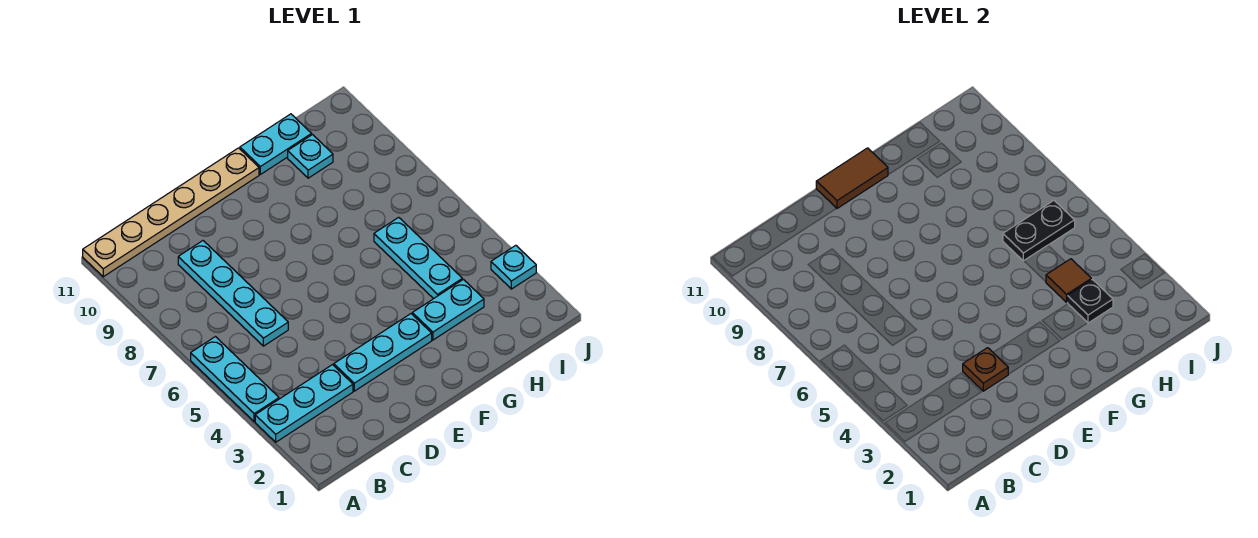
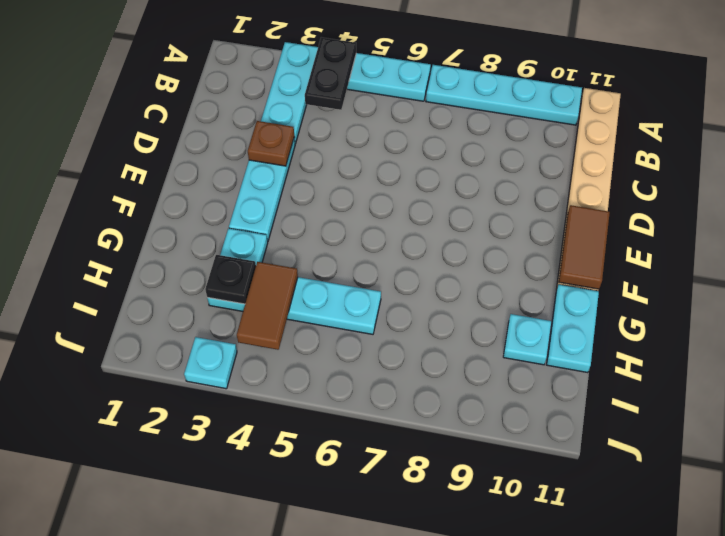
cyan 1x4 plate [178,241,288,346] -> cyan 1x4 plate moved to [426,65,582,125]
brown 1x1 tile [1046,259,1091,302] -> brown 1x2 tile [237,262,298,350]
black 1x2 plate [1003,200,1075,261] -> black 1x2 plate moved to [305,37,356,110]

